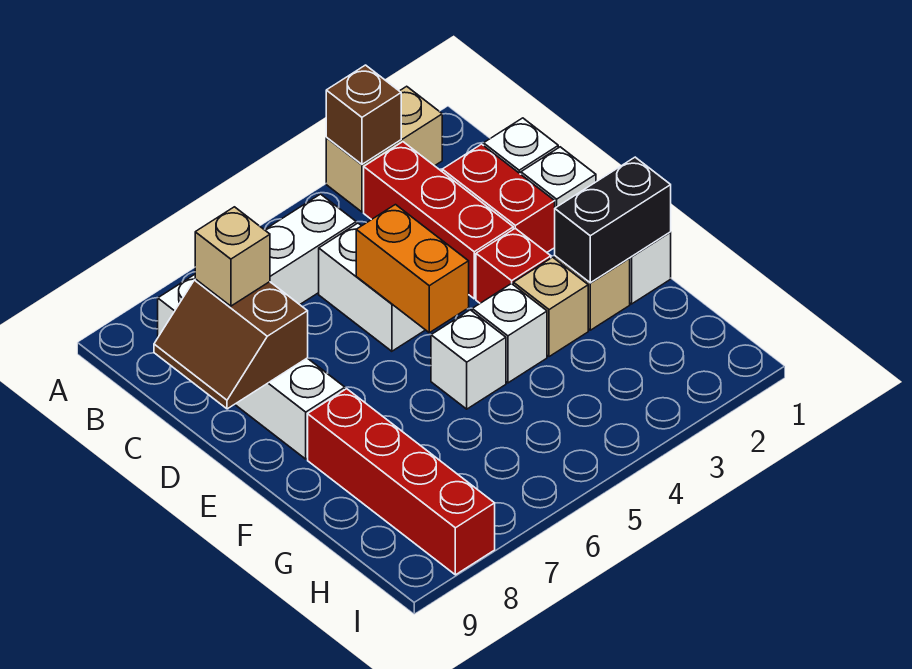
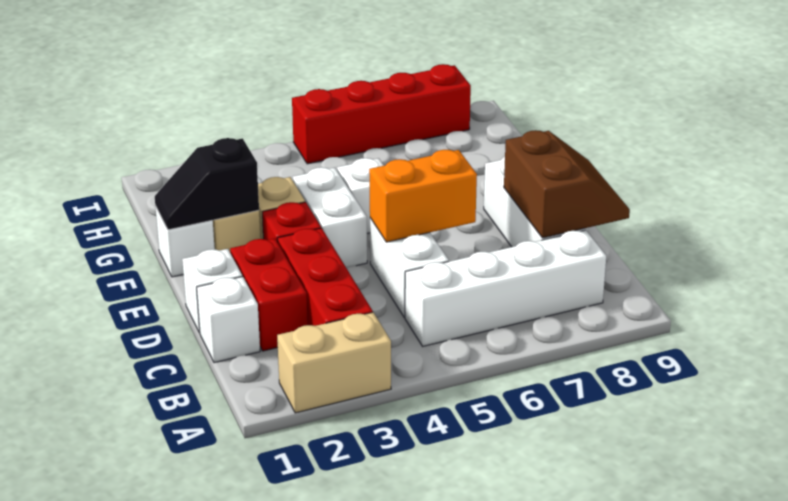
brown 1x1 brick [326,65,401,164] -> none
tan 1x1 brick [195,207,270,306] -> none
orange 1x2 brick [356,205,469,333] -> orange 1x2 brick turned to [369,150,477,242]
black 1x2 brick [555,157,671,283] -> black 1x2 slope [155,138,259,230]
white 1x1 brick [472,283,547,383] -> white 1x2 brick [293,167,367,267]
red 1x4 brick [308,389,495,575] -> red 1x4 brick turned to [292,64,471,164]

